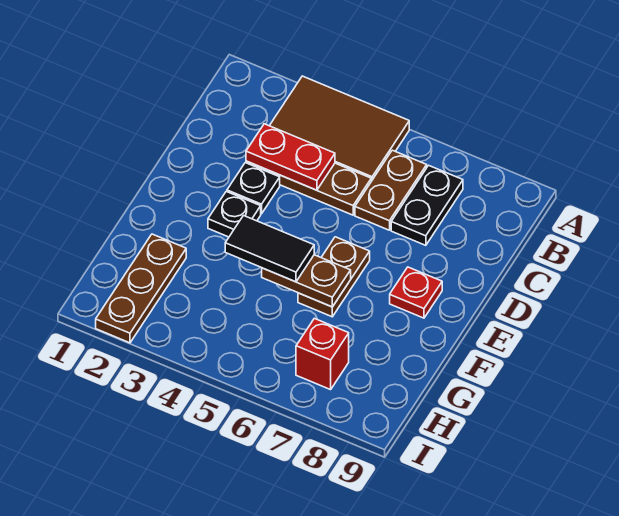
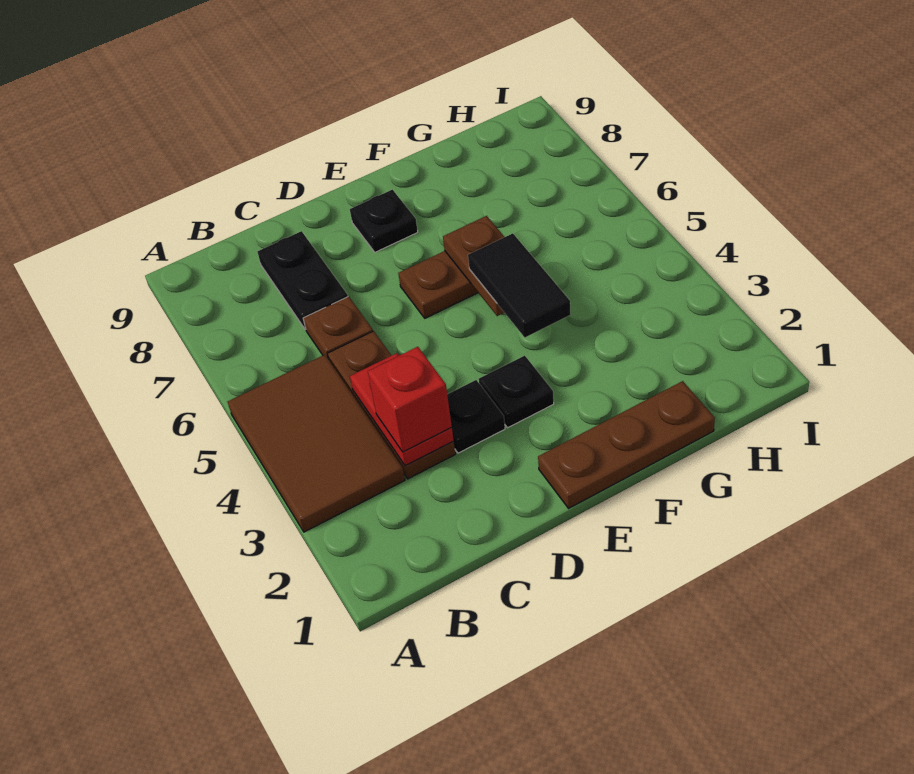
brown 1x2 plate [355,150,427,230] -> brown 1x1 plate [303,296,373,359]
black 1x2 plate [391,165,463,245] -> black 1x2 plate turned to [257,231,348,330]
red 1x1 plate [390,267,442,318] -> black 1x1 plate [350,190,418,252]
brown 1x3 plate [96,234,186,343] -> brown 1x3 plate moved to [538,381,715,508]
red 1x1 brick [296,318,349,390] -> red 1x1 brick moved to [368,347,452,452]

